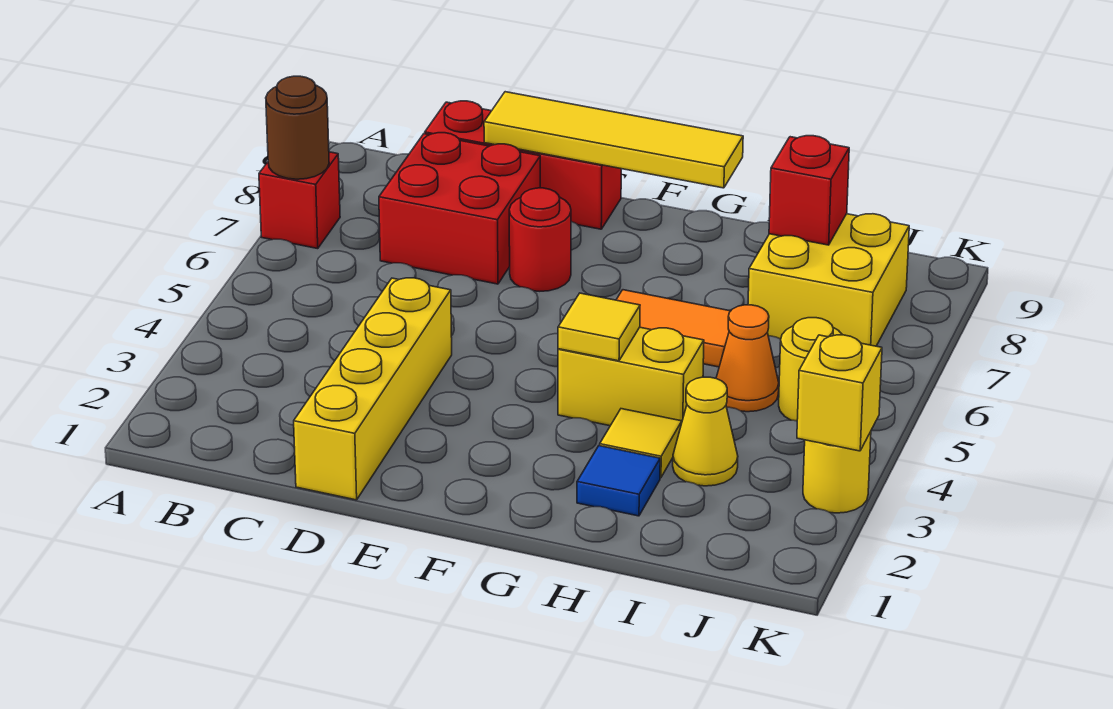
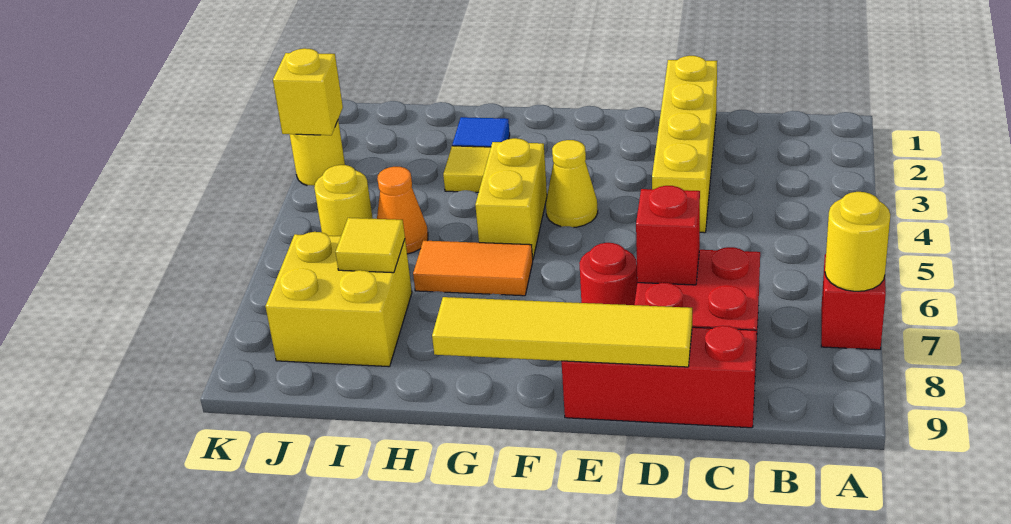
brown 1x1 round brick [266,76,329,179] -> yellow 1x1 round brick [825,192,890,291]
yellow 1x2 brick [558,327,704,426] -> yellow 1x2 brick turned to [475,138,547,258]
yellow 1x1 tile [558,293,640,361] -> yellow 1x1 tile moved to [335,218,405,273]
yellow 1x1 cone [673,377,738,486] -> yellow 1x1 cone moved to [546,140,598,227]
red 1x1 brick [769,136,849,245] -> red 1x1 brick moved to [636,186,700,285]

